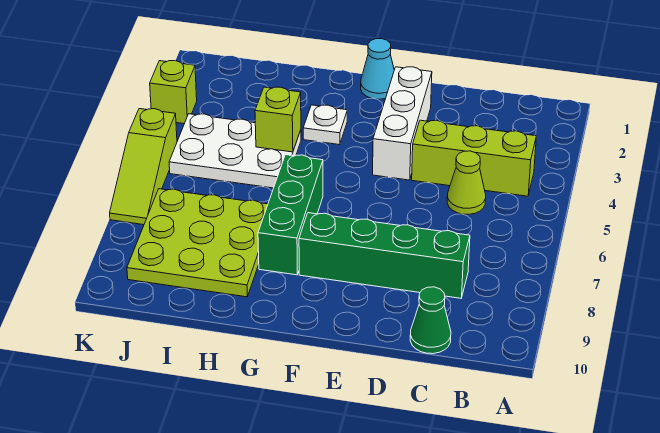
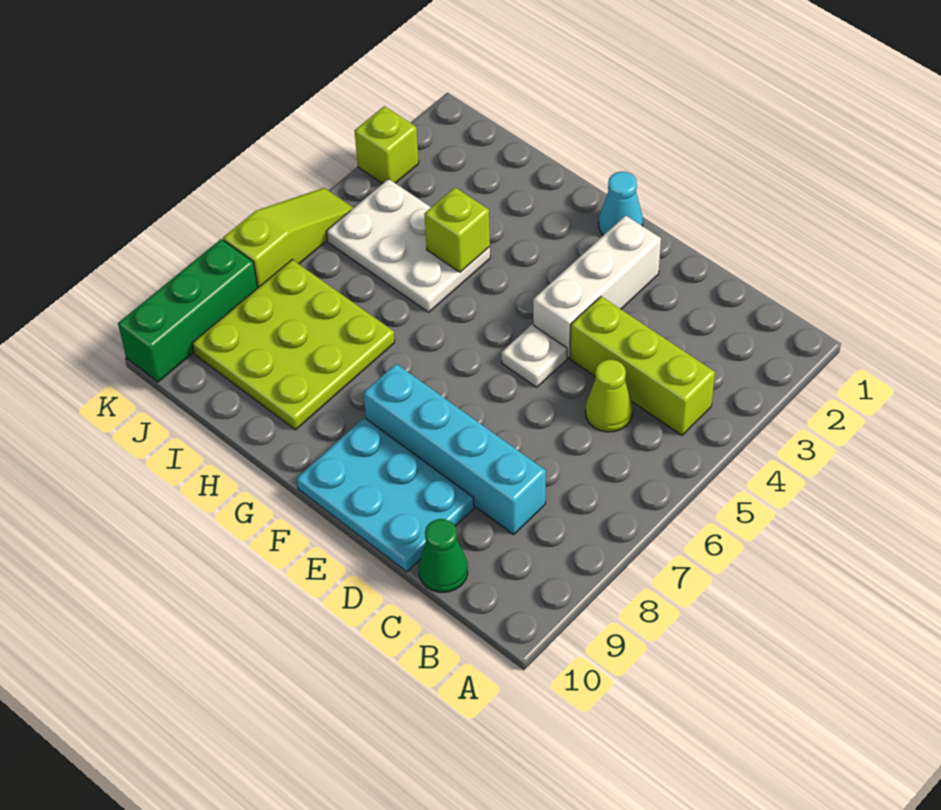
green 1x4 brick [299,213,470,298] -> cyan 1x4 brick [363,364,546,534]
none -> cyan 2x3 plate [296,418,474,572]
white 1x1 plate [303,105,347,145] -> white 1x1 plate moved to [502,325,567,387]
green 1x3 brick [258,155,323,275] -> green 1x3 brick moved to [118,239,257,382]
lime 1x3 slope [110,109,177,225] -> lime 1x3 slope turned to [223,188,353,288]

